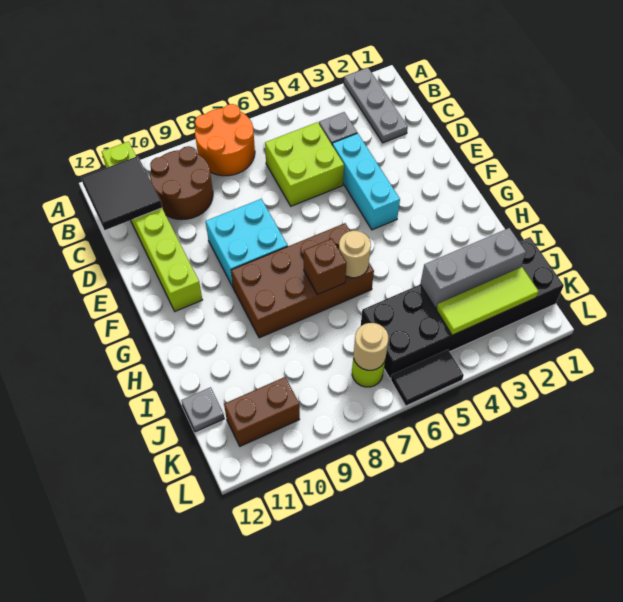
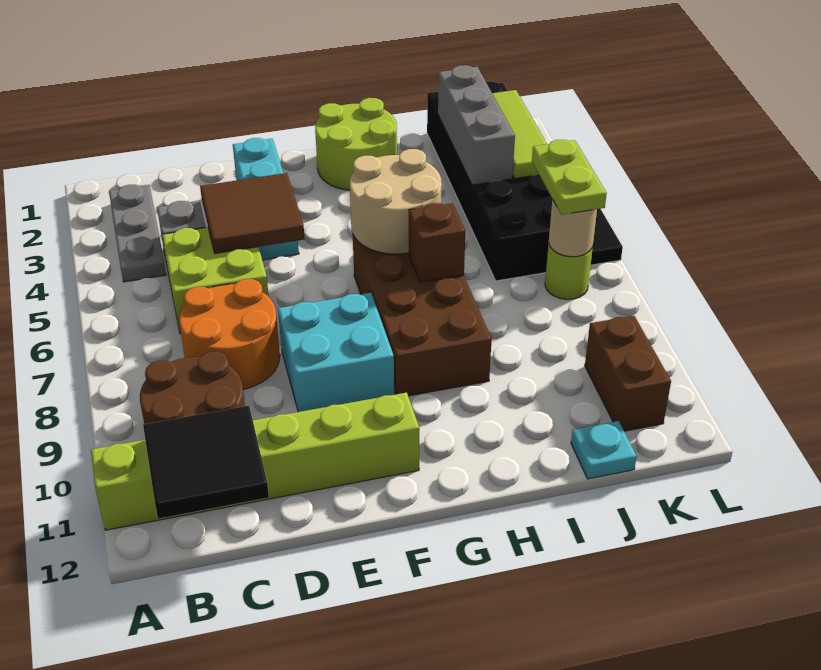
grey 1x3 plate [344,68,408,143] -> grey 1x3 plate turned to [109,185,166,282]
orange 2x2 round brick [195,104,255,176] -> orange 2x2 round brick moved to [179,279,280,389]
cyan 1x3 brick [332,133,400,230] -> cyan 1x3 brick turned to [233,138,299,260]
none -> brown 2x2 tile [200,173,305,253]
none -> lime 2x2 round brick [315,98,397,190]
tan 1x1 round brick [339,231,371,278] -> tan 2x2 round brick [350,149,442,254]
grey 1x1 plate [181,387,224,432] -> cyan 1x1 plate [571,421,637,479]
none -> lime 1x2 plate [532,140,607,215]

